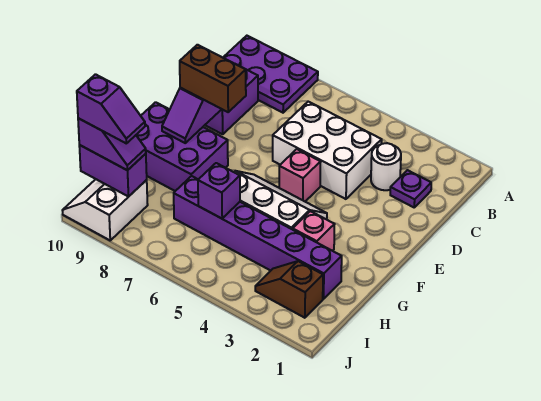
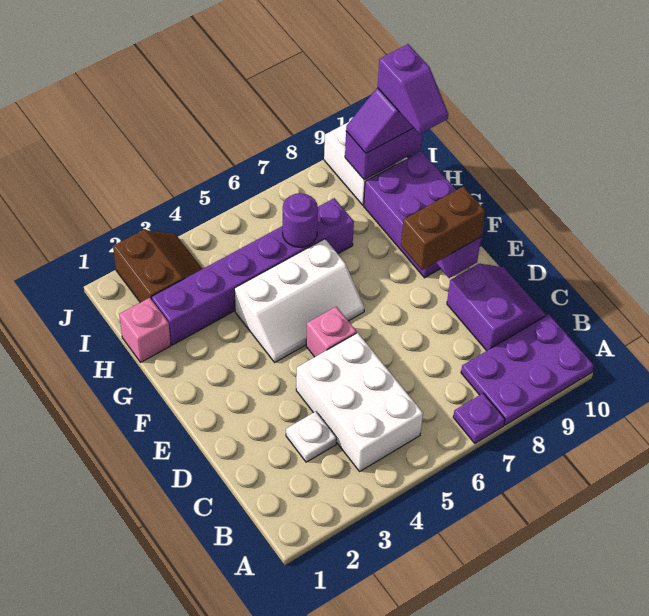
purple 1x1 plate [390,170,431,207] -> purple 1x1 plate moved to [453,393,505,443]
white 1x1 round brick [371,143,401,190] -> white 1x1 plate [286,412,337,462]
white 2x3 brick [273,102,382,199] -> white 2x3 brick turned to [296,333,423,471]
purple 2x3 brick [136,102,228,191] -> purple 2x3 brick turned to [364,151,484,278]
pink 1x1 brick [293,211,335,251] -> pink 1x1 brick moved to [119,298,171,362]
purple 1x1 brick [198,163,240,219] -> purple 1x1 round brick [283,193,318,247]
brown 1x2 slope [255,261,323,318] -> brown 2x2 slope [113,230,202,302]
purple 1x2 slope [77,74,145,144] -> purple 1x2 slope turned to [378,44,448,134]

